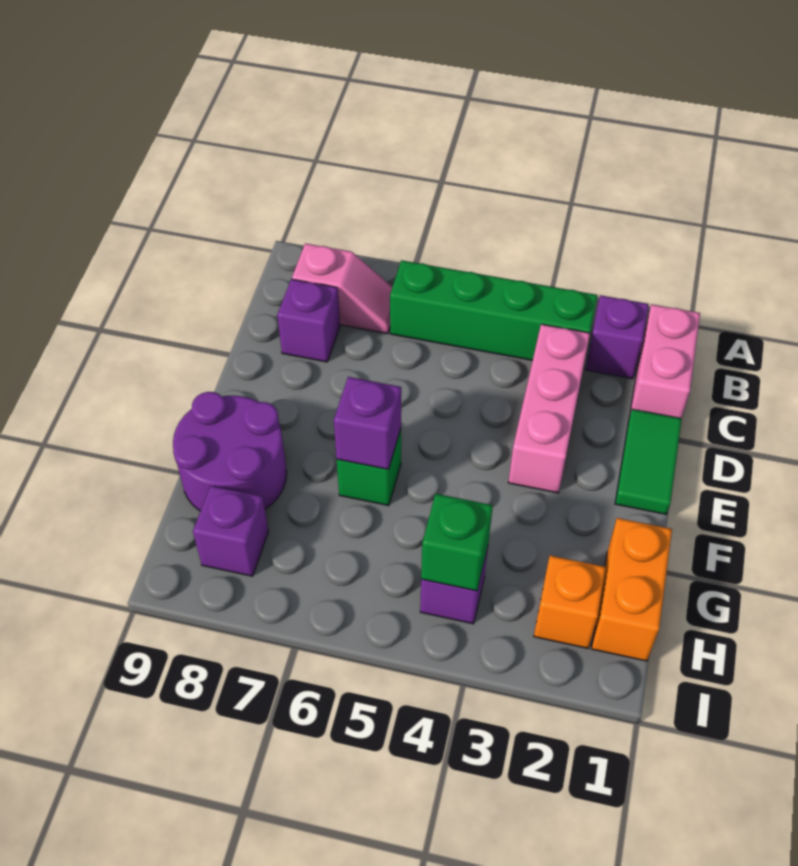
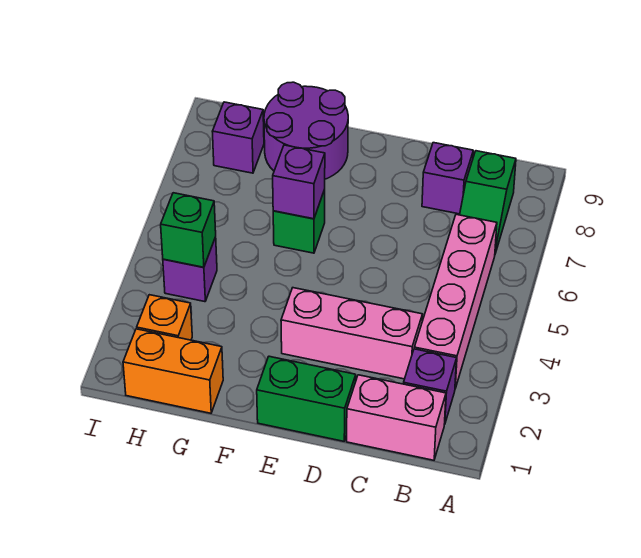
green 1x4 brick [390,260,597,360] -> pink 1x4 brick [414,214,497,388]
pink 1x2 slope [292,243,392,334] -> green 1x2 slope [460,151,516,253]
green 1x2 tile [615,409,682,514] -> green 1x2 brick [257,356,356,441]

